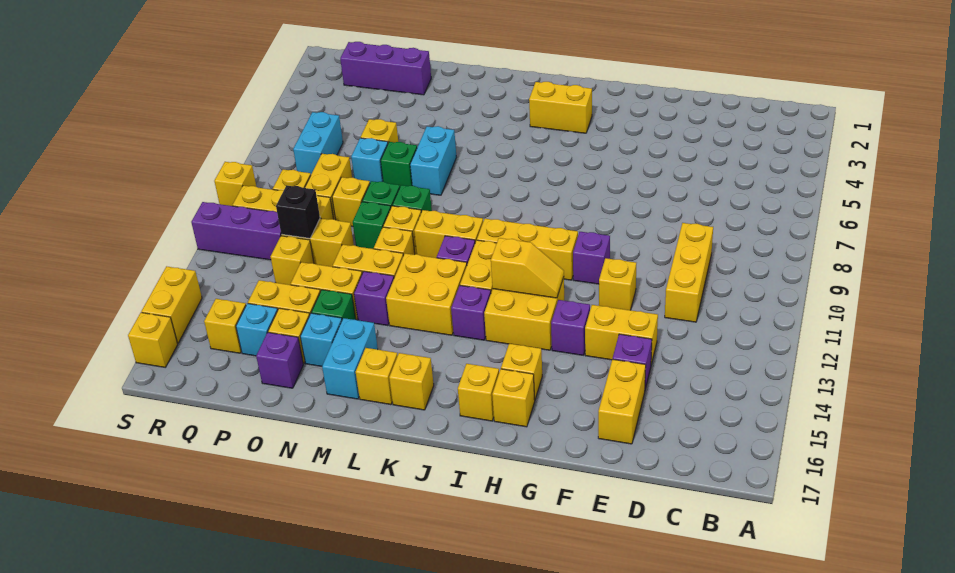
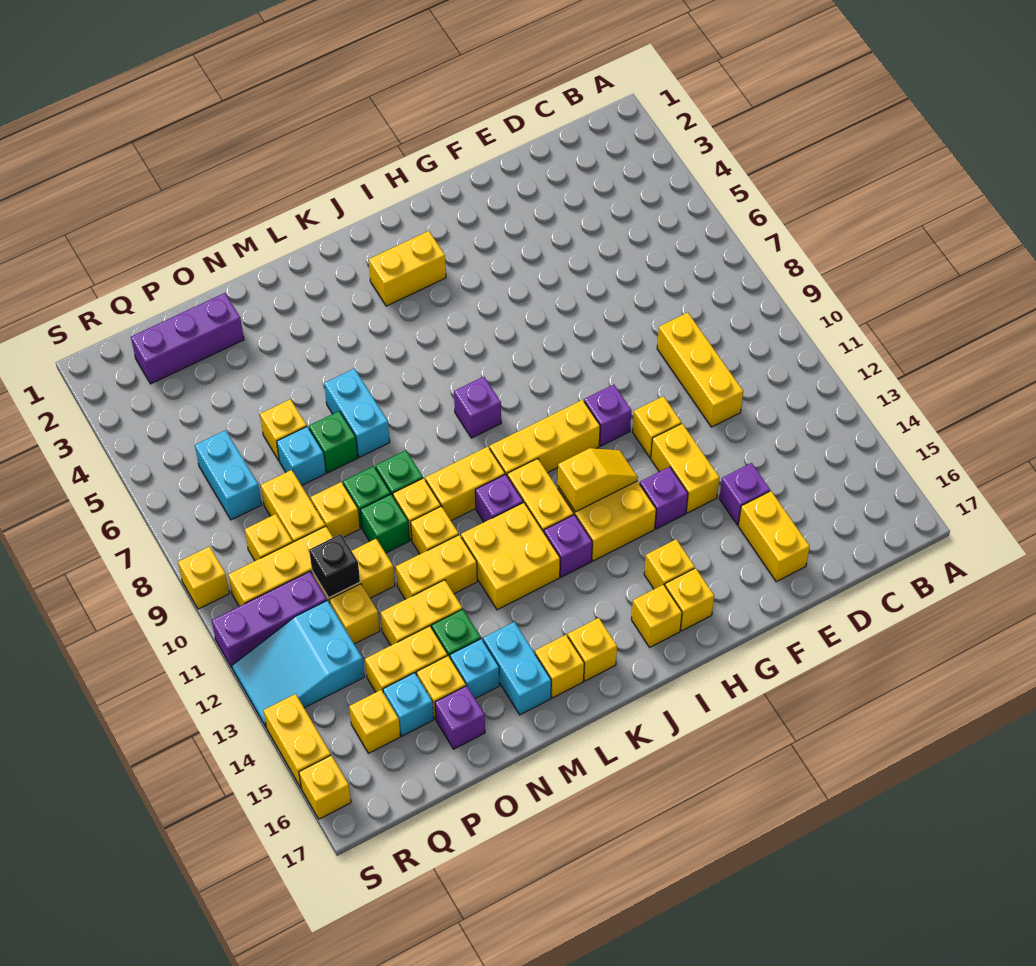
yellow 1x2 brick [585,305,658,364] -> yellow 1x2 brick turned to [651,424,719,513]
purple 1x1 brick [354,271,394,326] -> purple 1x1 brick moved to [454,377,501,438]
none -> cyan 2x3 slope [232,600,364,727]

